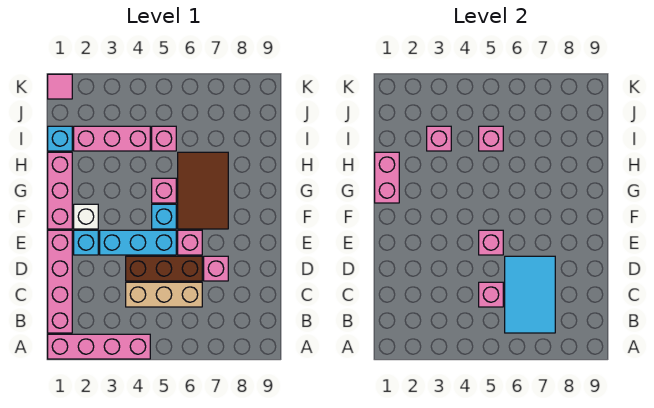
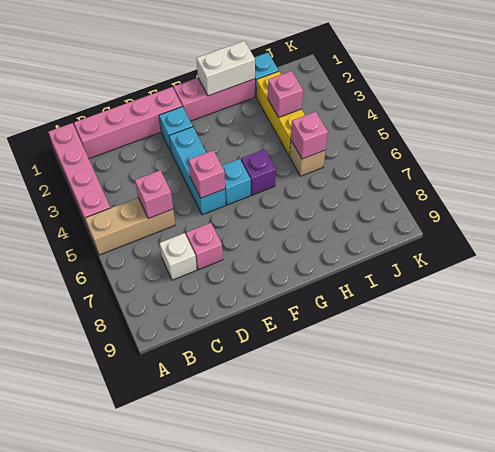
cyan 2x3 tile [505,256,555,333] -> none
tan 1x3 brick [126,282,202,307] -> tan 1x3 brick turned to [85,198,175,255]
brown 1x3 brick [126,256,202,281] -> none
pink 1x1 brick [178,230,202,255] -> none
white 1x1 brick [74,204,98,229] -> white 1x1 brick moved to [159,233,197,280]
brown 2x3 tile [178,152,228,229] -> none
pink 1x2 brick [375,152,399,203] -> white 1x2 brick [197,41,255,96]
pink 1x1 brick [152,178,176,203] -> purple 1x1 brick [241,149,276,195]
pink 1x3 brick [74,126,150,151] -> yellow 1x3 brick [256,71,305,156]
pink 1x1 brick [152,126,176,151] -> tan 1x1 brick [289,141,325,176]
pink 1x1 tile [48,74,72,99] -> none

